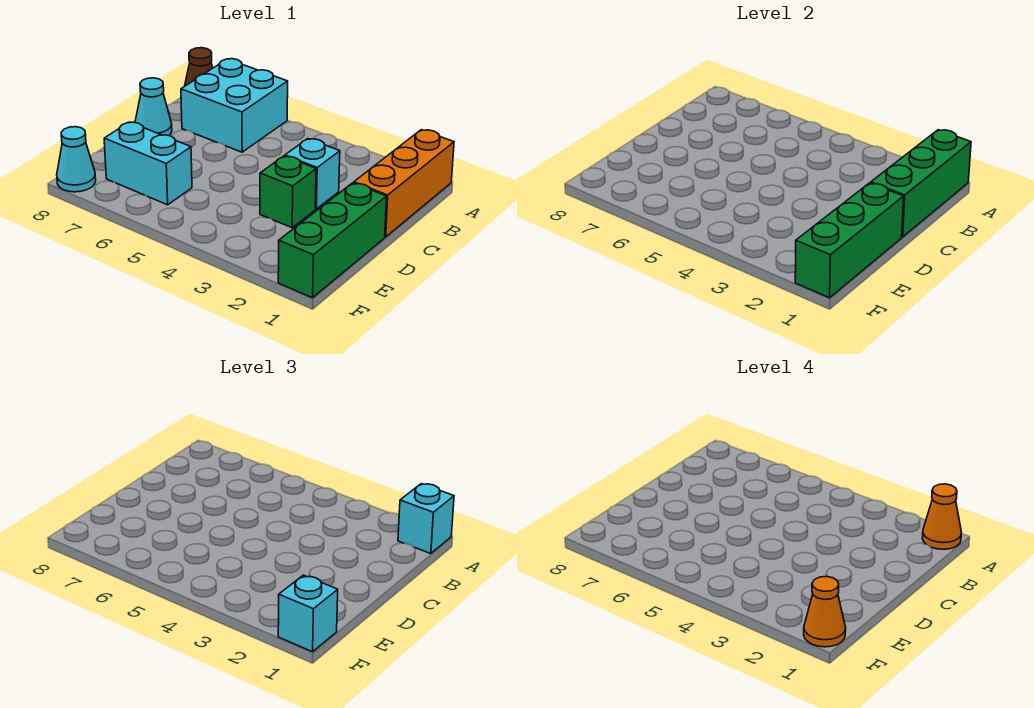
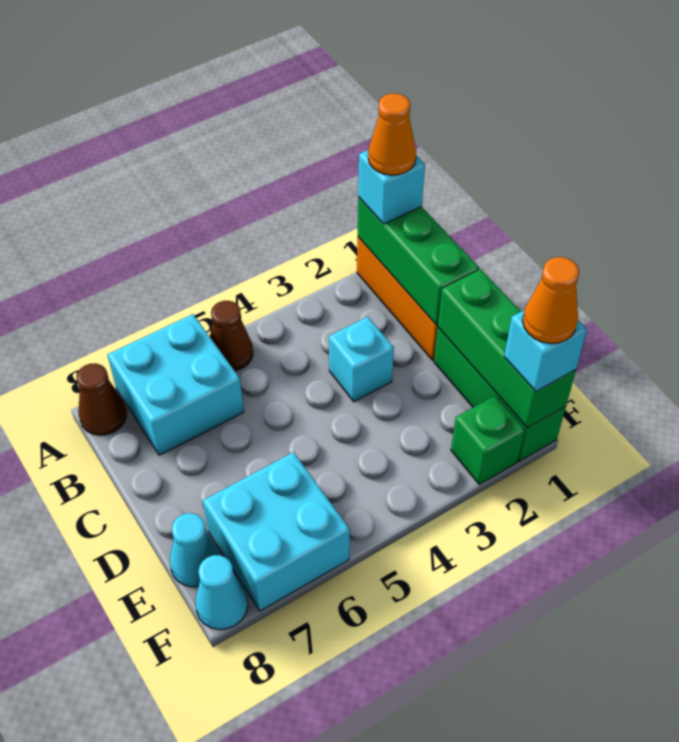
none -> brown 1x1 cone [210,301,253,371]
cyan 1x1 cone [135,78,172,136] -> cyan 1x1 cone moved to [170,513,220,587]
green 1x1 brick [260,156,316,228] -> green 1x1 brick moved to [451,396,525,484]
cyan 1x2 brick [104,122,192,205] -> cyan 2x2 brick [203,452,350,611]

